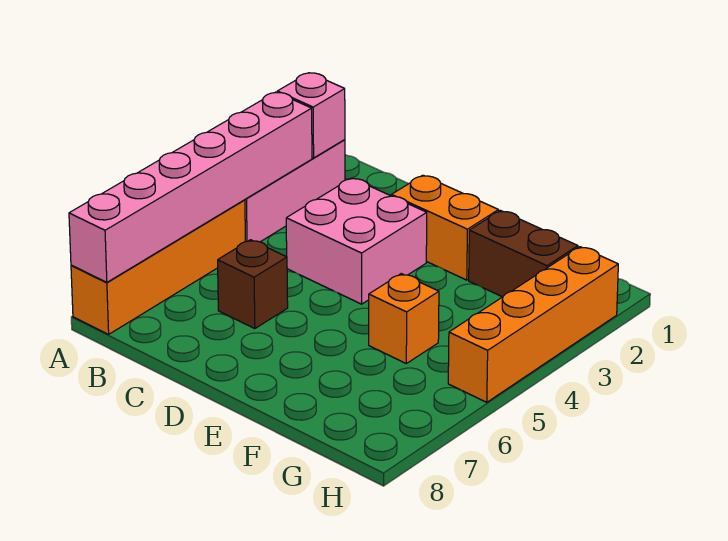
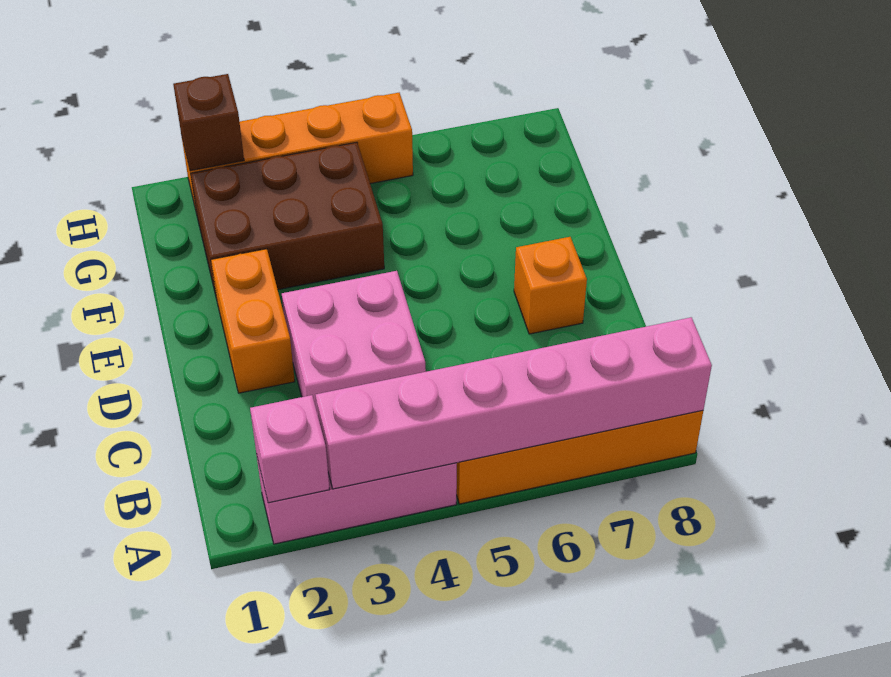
brown 1x1 brick [218,240,288,329] -> brown 1x1 brick moved to [173,74,244,171]
brown 1x2 brick [469,211,578,297] -> brown 2x3 brick [191,142,384,298]
orange 1x1 brick [369,274,439,363] -> orange 1x1 brick moved to [514,237,587,334]

